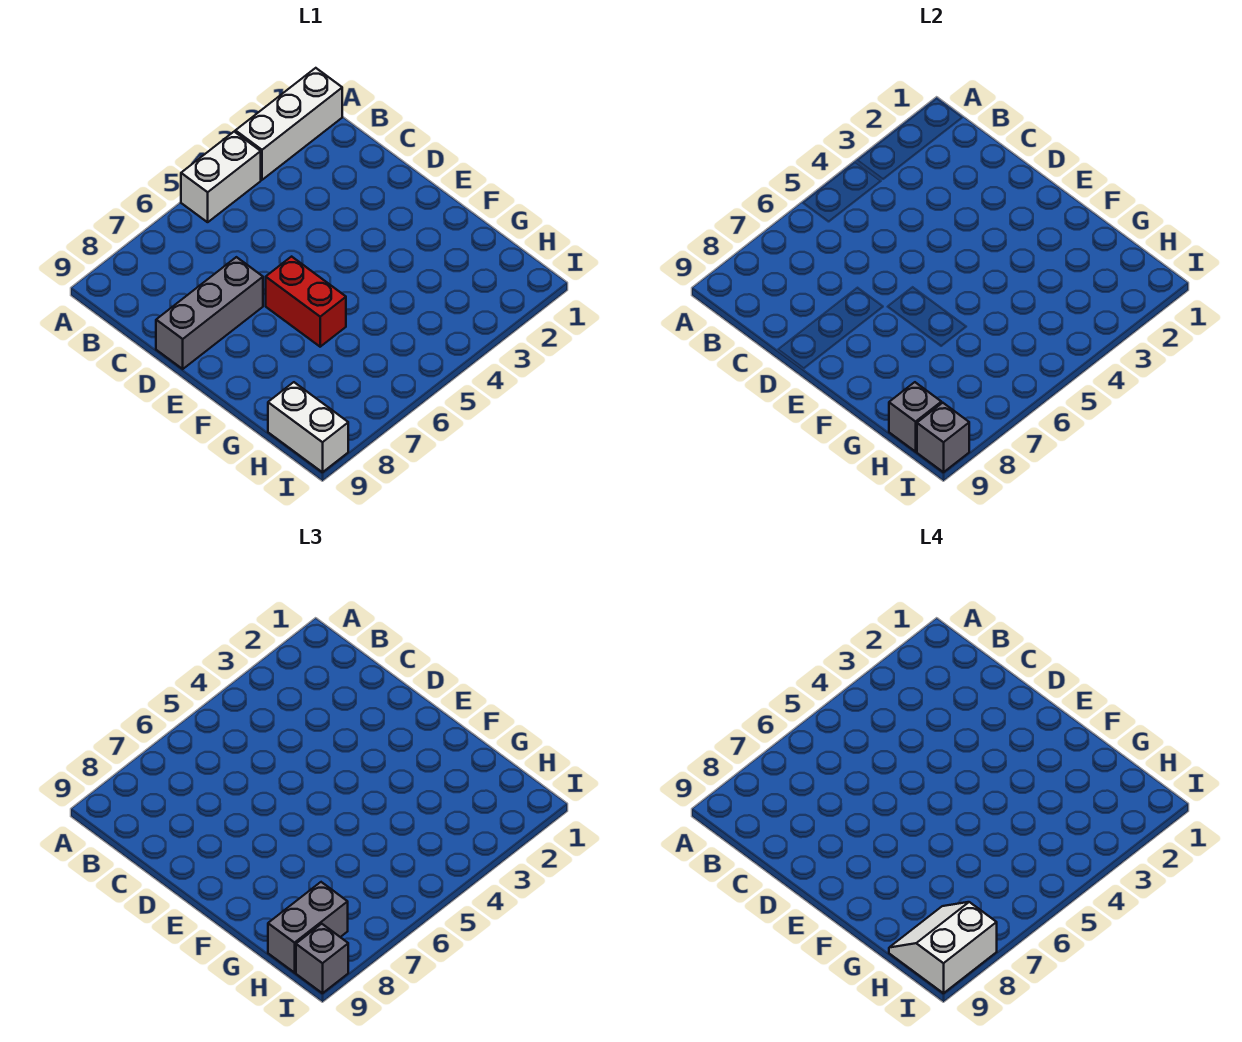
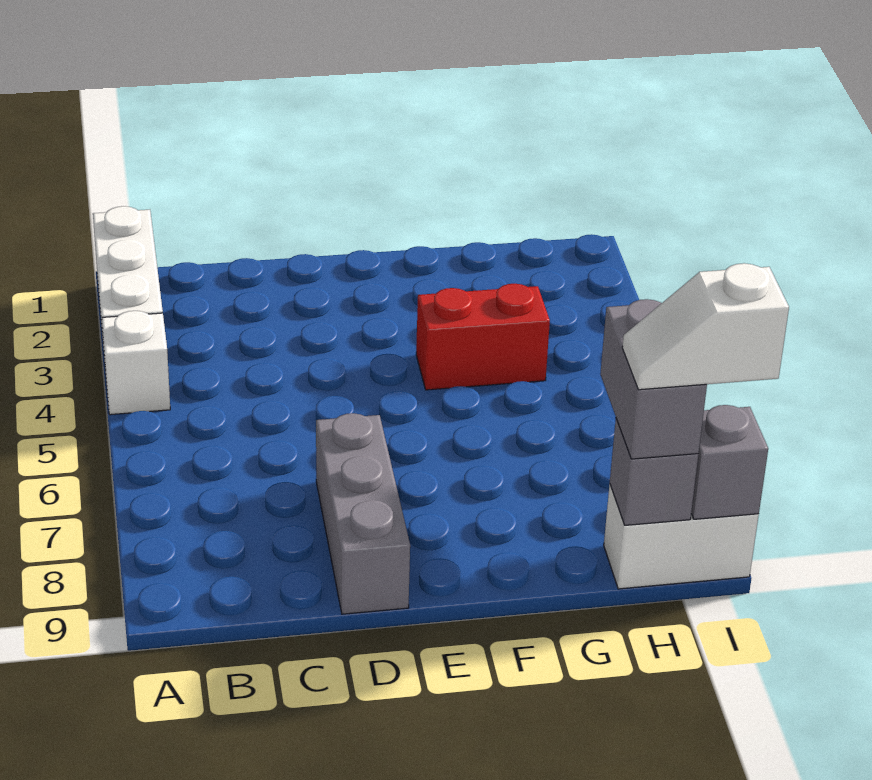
white 1x2 brick [181,132,261,222] -> white 1x1 brick [102,311,170,415]
red 1x2 brick [266,257,346,347] -> red 1x2 brick moved to [416,284,550,390]
white 2x2 slope [889,902,997,993] -> white 1x2 slope [622,263,789,390]
grey 1x1 brick [296,924,348,993] -> none

